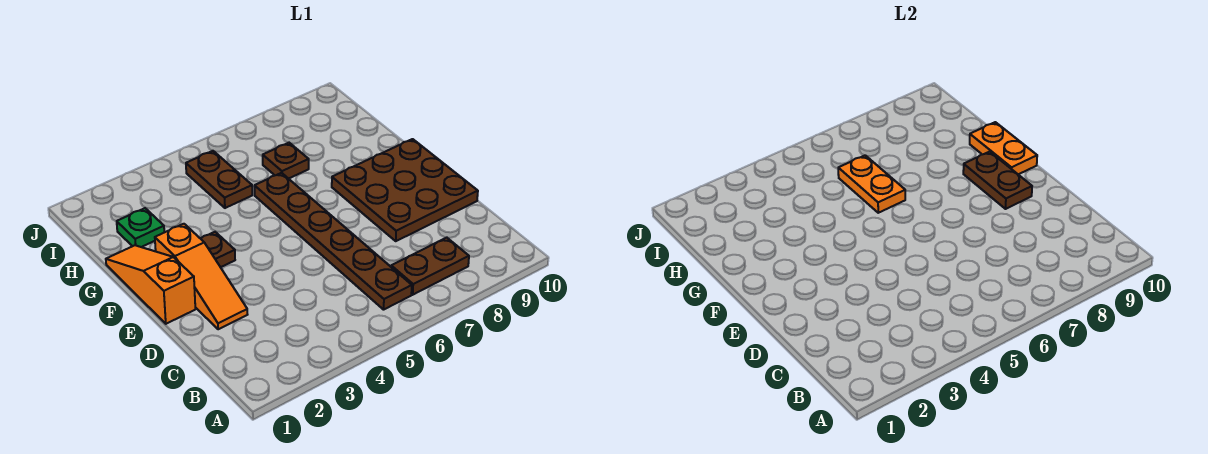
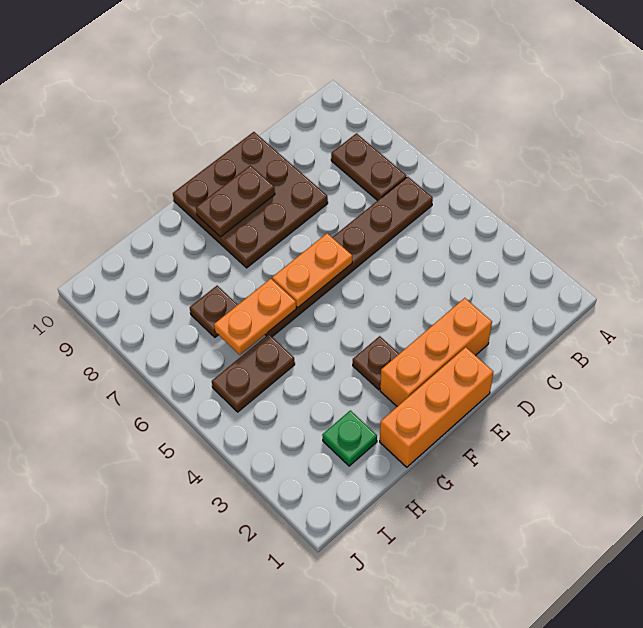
orange 1x3 slope [155,224,248,329] -> orange 1x3 brick [380,298,492,407]
orange 1x3 slope [106,245,195,324] -> orange 1x3 brick [380,347,493,467]
orange 1x2 plate [970,122,1037,175] -> orange 1x2 plate moved to [272,233,352,307]

